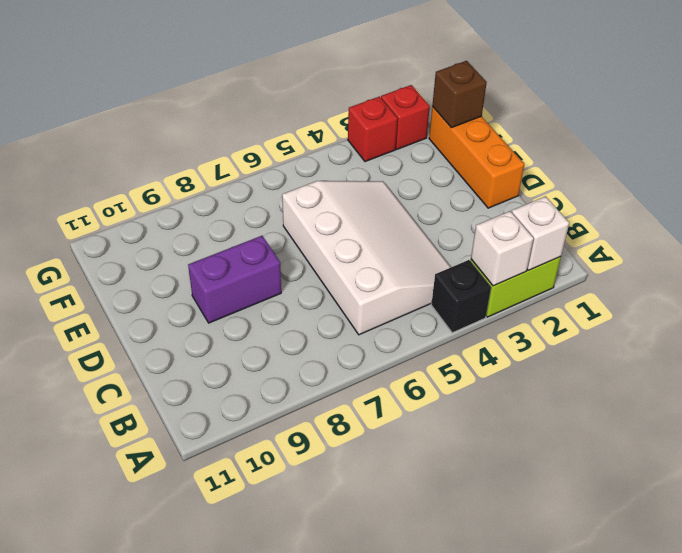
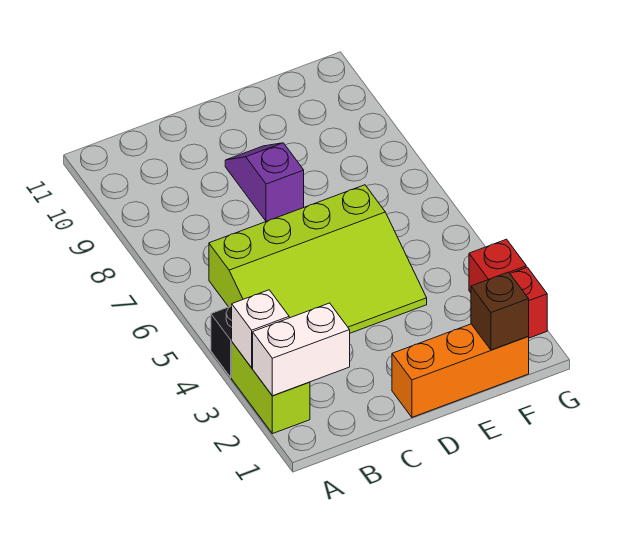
white 1x1 brick [512,196,569,270] -> white 1x2 brick [253,303,350,396]
white 3x4 slope [282,181,451,335] -> lime 3x4 slope [209,185,427,333]
purple 1x2 brick [188,236,281,323] -> purple 1x2 slope [225,143,304,221]

